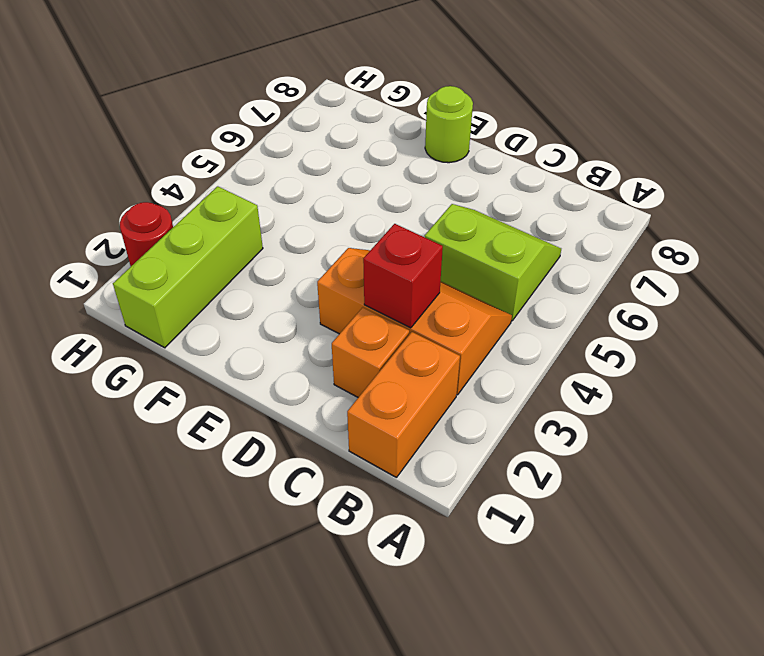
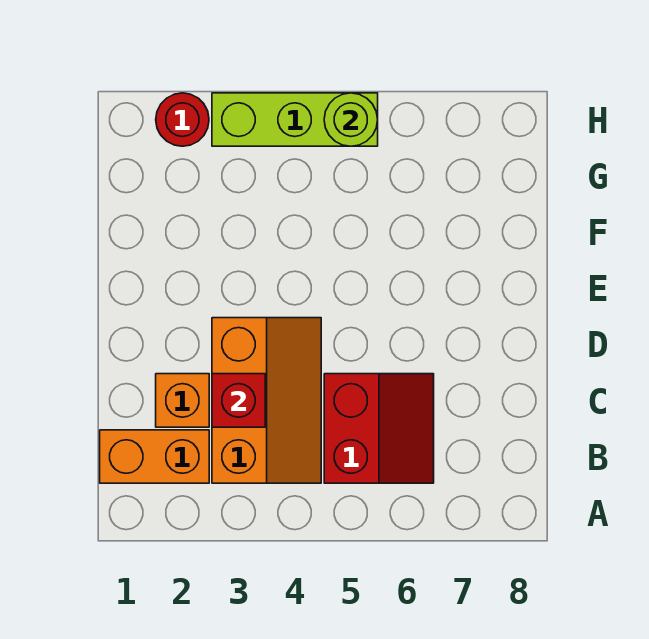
lime 2x2 slope [425,204,561,321] -> red 2x2 slope [324,374,434,483]
lime 1x1 round brick [425,86,473,163] -> lime 1x1 round brick moved to [324,93,378,146]
lime 1x3 brick [113,186,263,348] -> lime 1x3 brick moved to [212,93,378,146]

